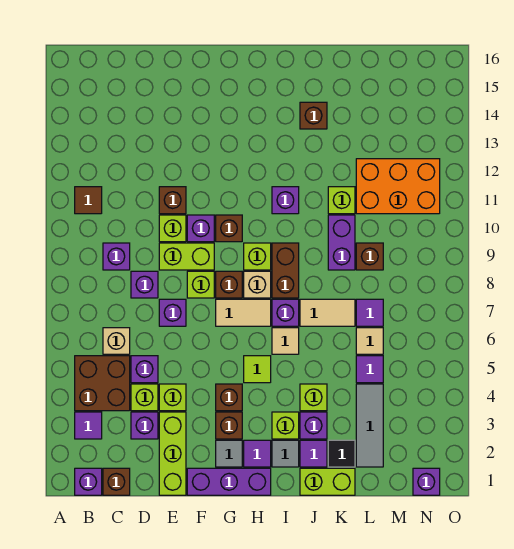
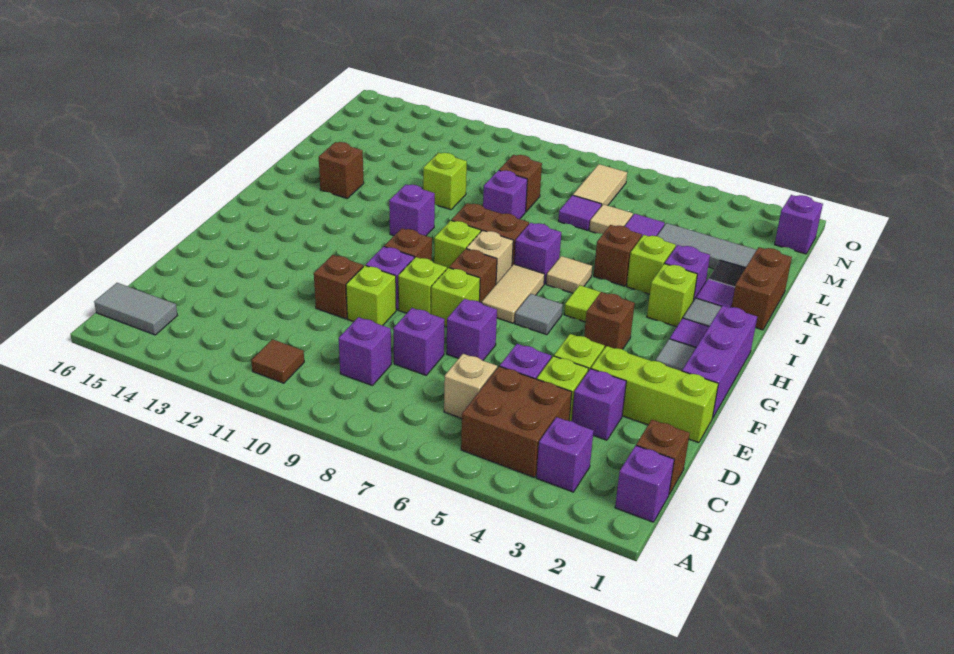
purple 1x1 tile [75,412,102,439] -> purple 1x1 brick [536,417,594,492]
none -> grey 1x2 tile [94,283,177,335]
lime 1x2 brick [159,243,214,270] -> lime 1x1 brick [398,257,447,314]
brown 1x1 brick [216,412,242,439] -> brown 1x1 brick moved to [594,225,642,286]
none -> grey 1x1 tile [515,294,563,335]
lime 1x2 brick [300,468,355,495] -> brown 1x2 brick [732,247,792,330]
tan 1x2 tile [300,299,355,326] -> tan 1x2 tile moved to [573,164,627,206]
purple 1x2 brick [328,215,355,270] -> purple 1x1 brick [483,170,527,219]
orange 2x3 brick [356,159,440,214] -> none

